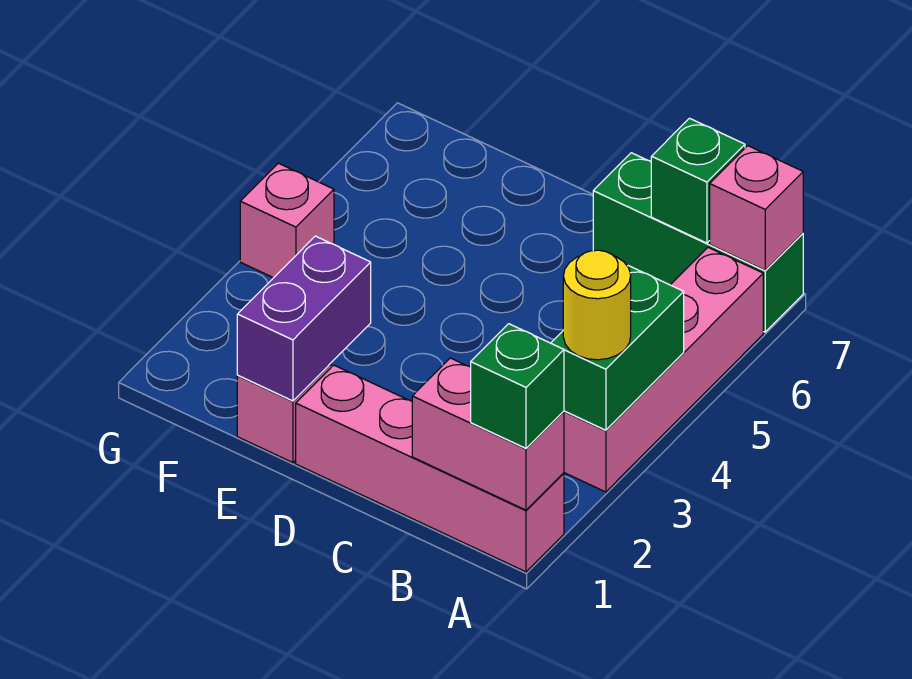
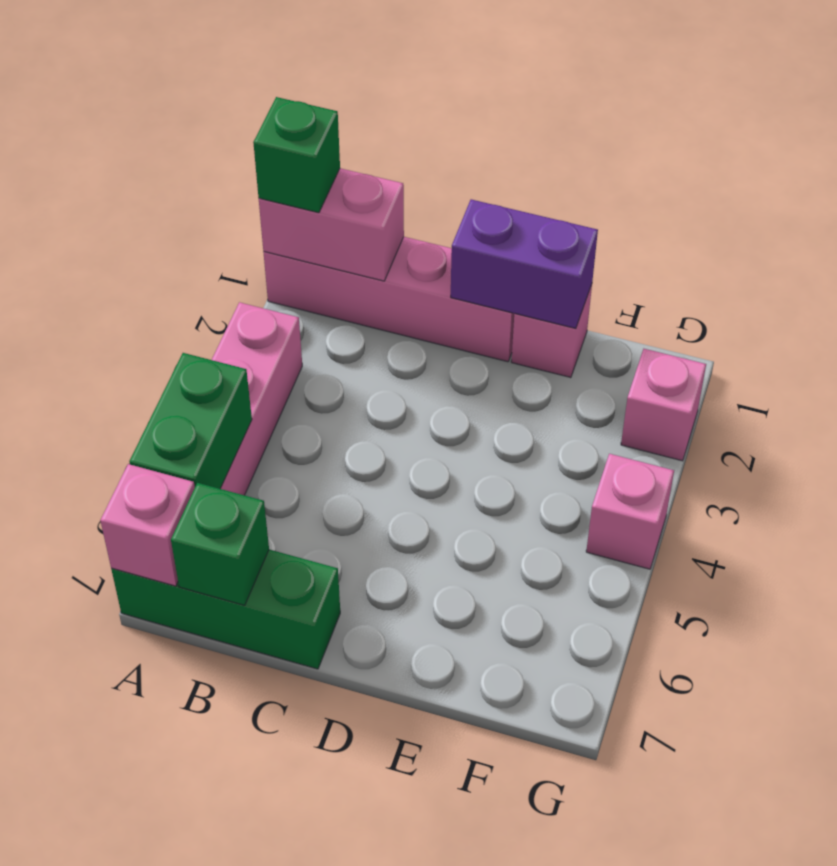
green 1x2 brick [551,266,684,430] -> green 1x2 brick moved to [129,353,252,489]
yellow 1x1 round brick [563,250,631,360] -> none
purple 1x2 brick [237,236,371,401] -> purple 1x2 brick turned to [451,199,598,328]
none -> pink 1x1 brick [621,349,706,461]

